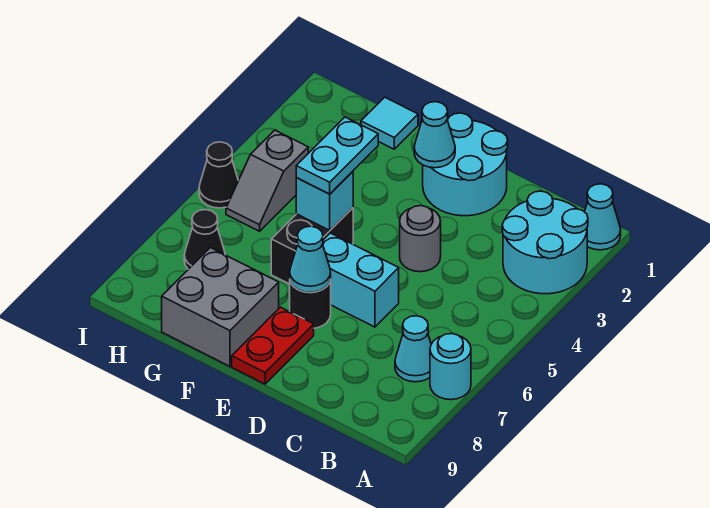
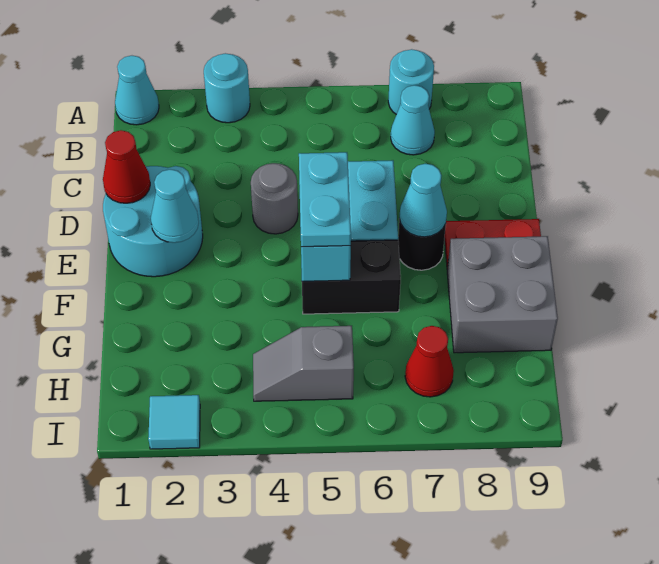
cyan 2x2 round brick [502,191,588,294] -> cyan 1x1 round brick [204,53,250,123]
none -> red 1x1 cone [103,130,150,203]
cyan 1x2 plate [296,117,378,194] -> cyan 1x2 plate turned to [299,152,351,247]
cyan 1x1 tile [361,97,418,149] -> cyan 1x1 tile moved to [148,395,200,449]
grey 1x2 slope [226,130,308,231] -> grey 1x2 slope turned to [253,326,354,401]
black 1x1 cone [184,210,225,269] -> red 1x1 cone [405,326,454,397]
black 1x1 cone [199,142,238,208] -> none

